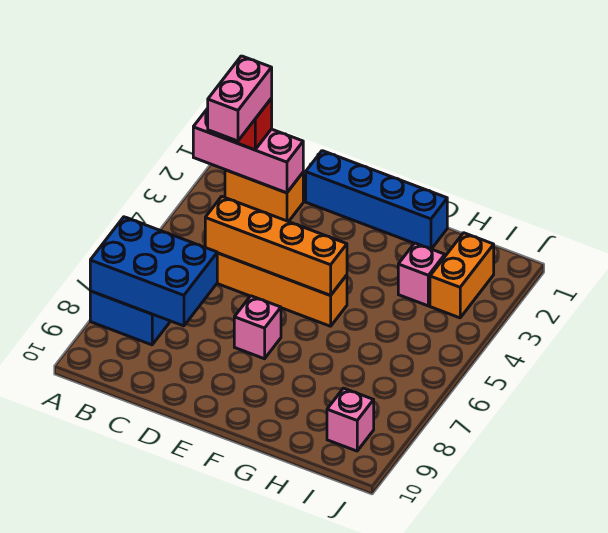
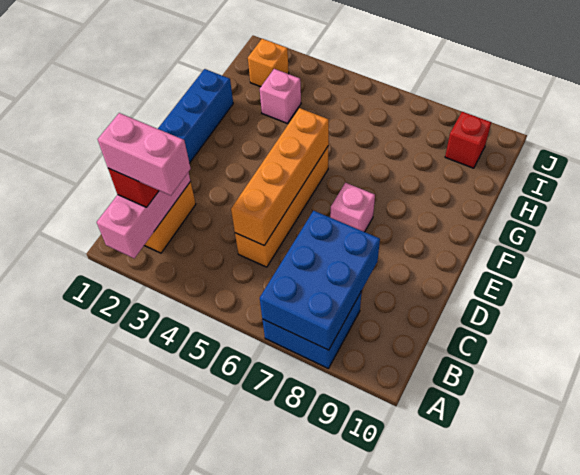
orange 1x2 brick [430,233,494,318] -> orange 1x1 brick [248,39,289,87]
pink 1x1 brick [327,388,374,451] -> red 1x1 brick [445,112,491,168]

